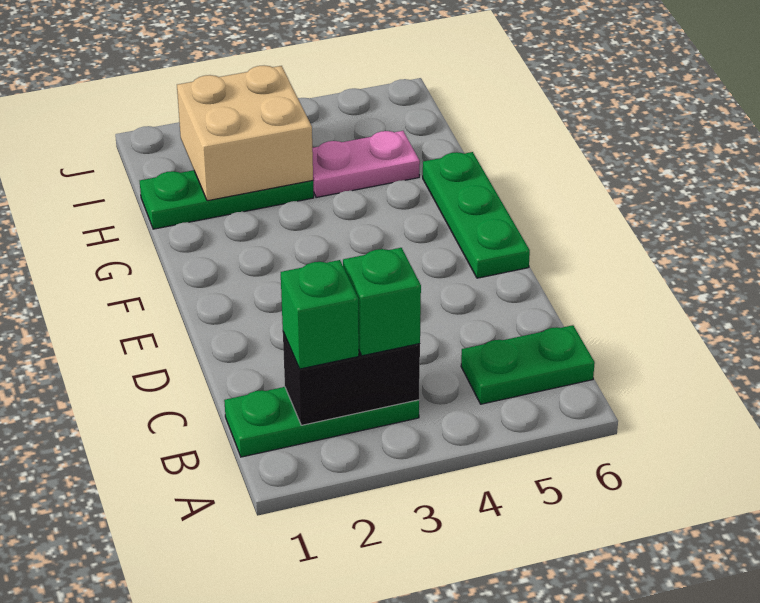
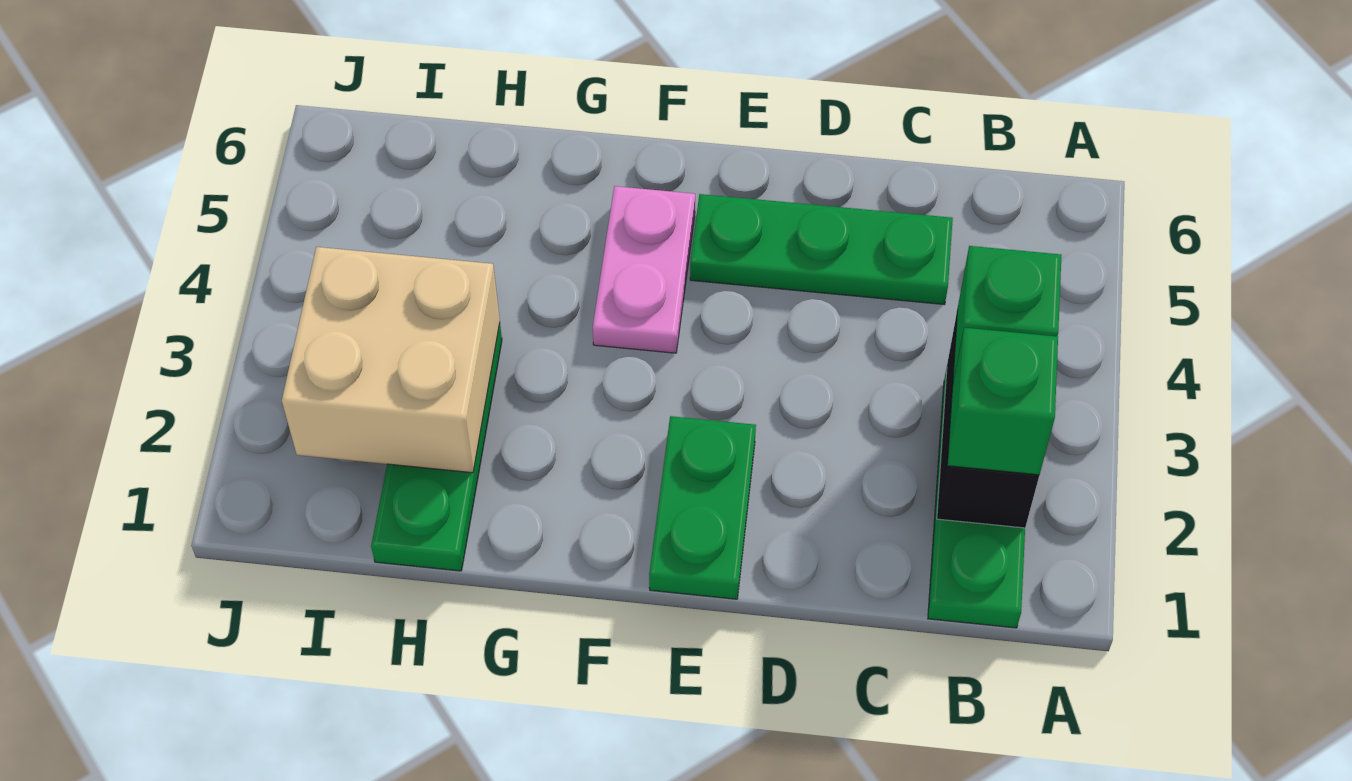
green 1x2 plate [461,325,595,404] -> green 1x2 plate moved to [649,416,756,599]
green 1x3 plate [423,152,530,278] -> green 1x3 plate moved to [690,194,953,305]
pink 1x2 plate [312,131,420,197] -> pink 1x2 plate moved to [593,186,695,353]

